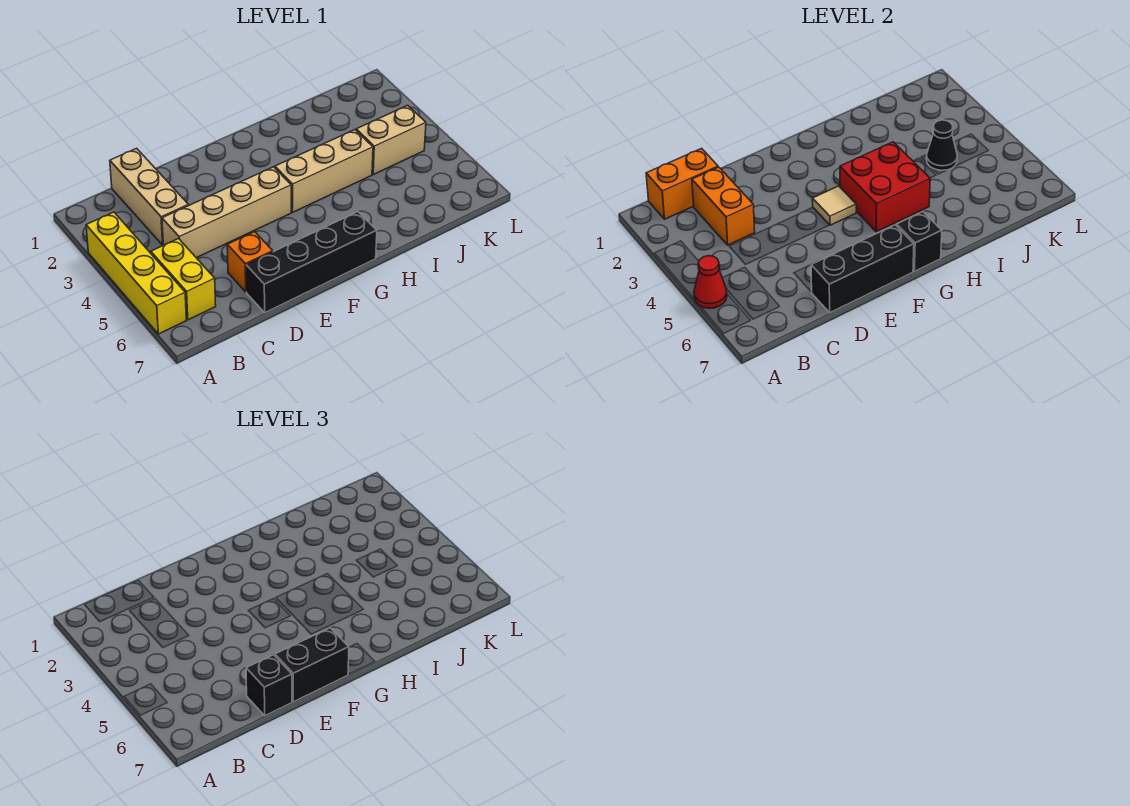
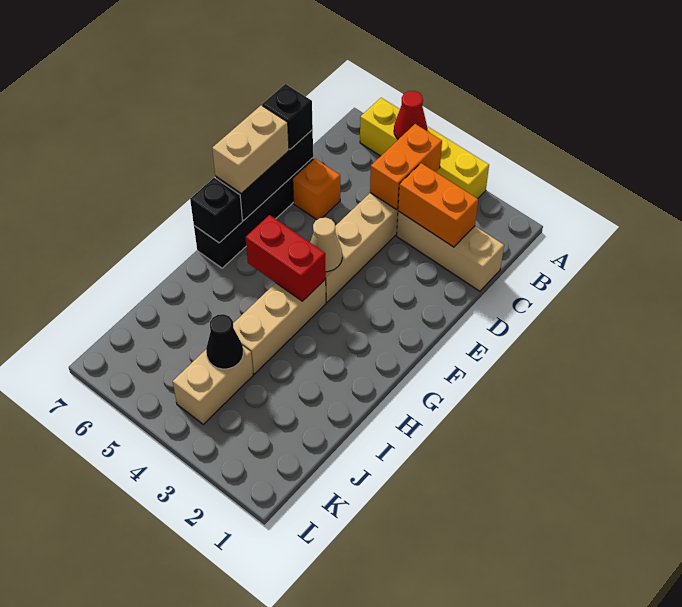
orange 1x2 brick [646,148,718,219] -> orange 1x2 brick moved to [370,124,442,210]
yellow 1x2 brick [151,239,216,320] -> none
black 1x2 brick [275,628,349,702] -> tan 1x2 brick [212,105,289,193]
tan 1x1 tile [812,186,856,225] -> tan 1x1 cone [310,218,342,272]
red 2x2 brick [840,142,930,232] -> red 1x2 brick [245,215,326,301]

